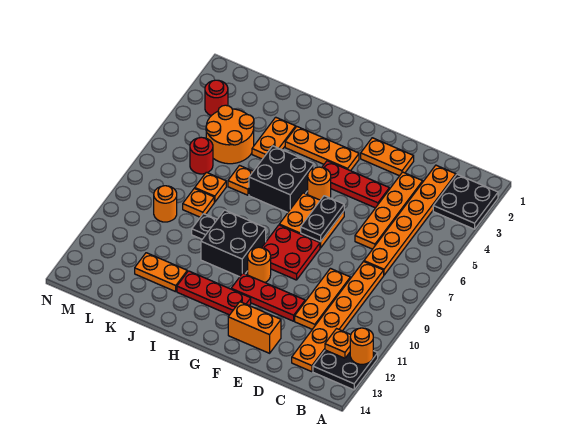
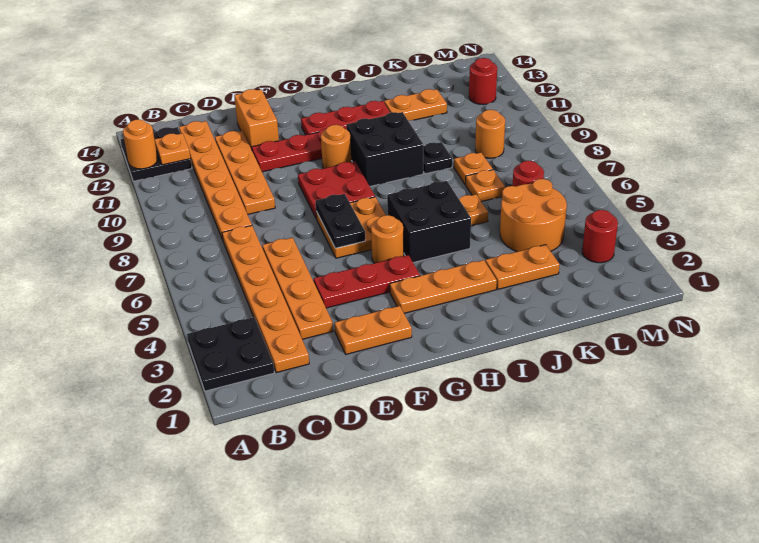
orange 1x3 plate [295,268,350,329] -> orange 1x4 plate [215,131,275,215]
orange 1x2 brick [228,302,281,353] -> orange 1x2 brick turned to [234,89,279,149]
orange 1x2 plate [252,117,296,159] -> orange 1x2 plate turned to [485,245,560,289]
none -> red 1x1 round brick [469,58,497,105]

